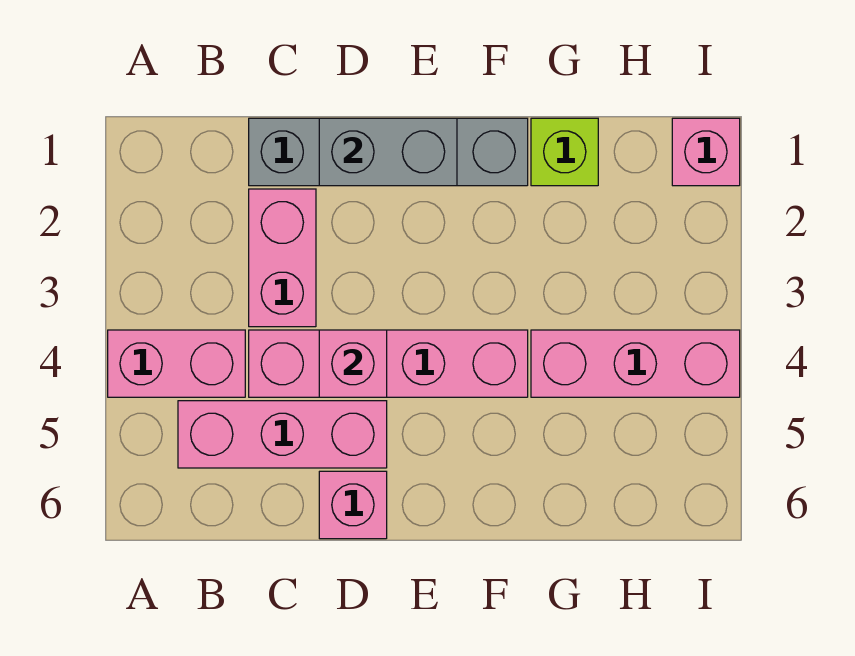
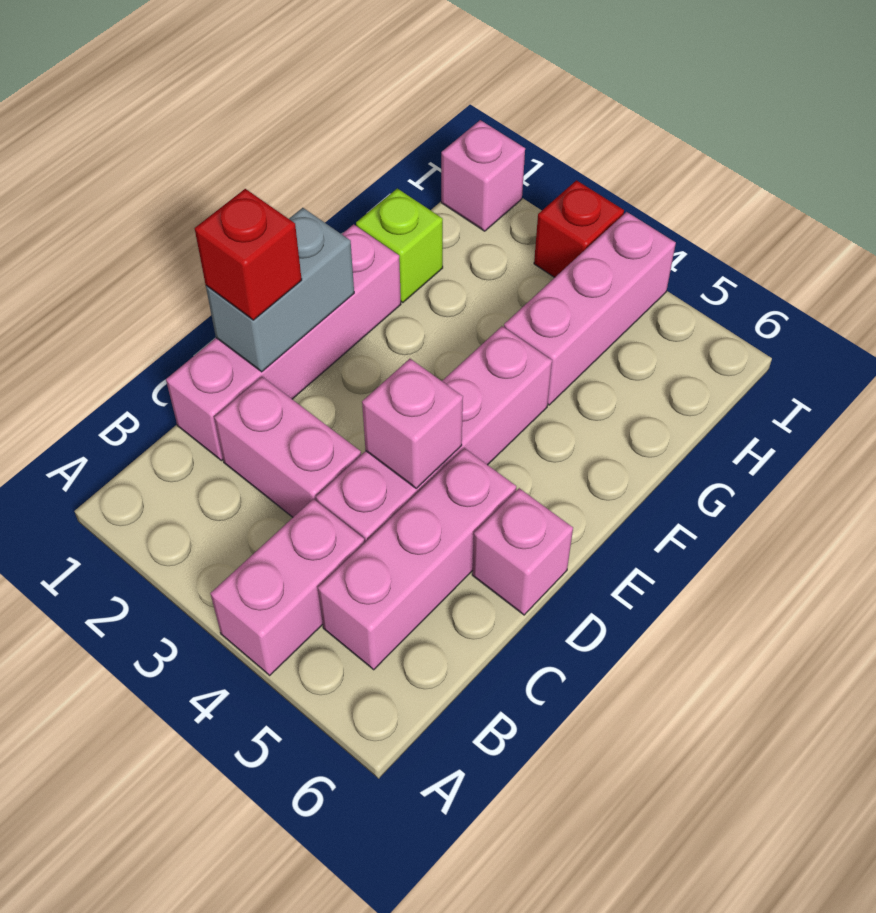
grey 1x4 brick [249,118,528,186] -> pink 1x4 brick [166,224,401,461]
none -> red 1x1 brick [195,189,302,320]
none -> red 1x1 brick [534,180,624,277]

